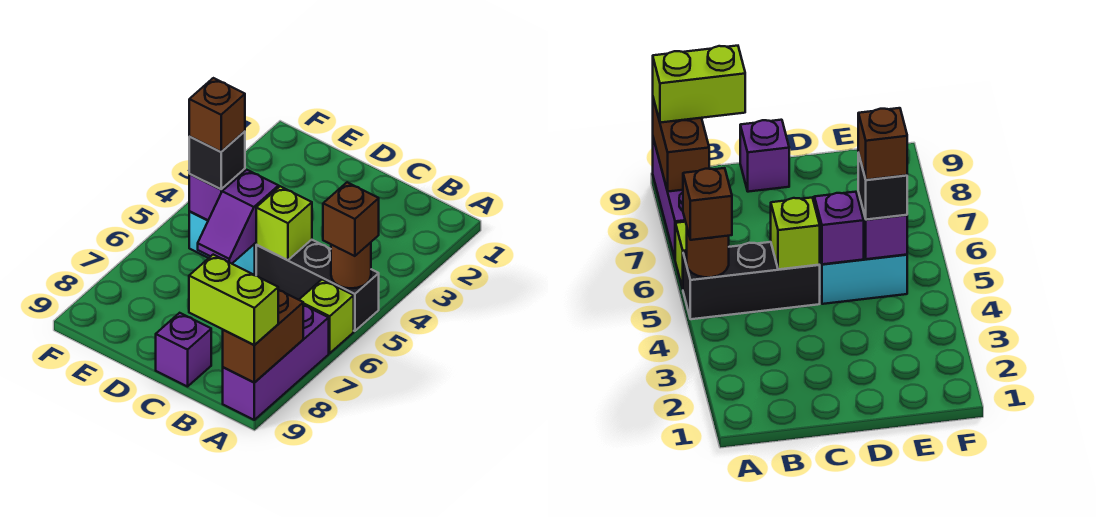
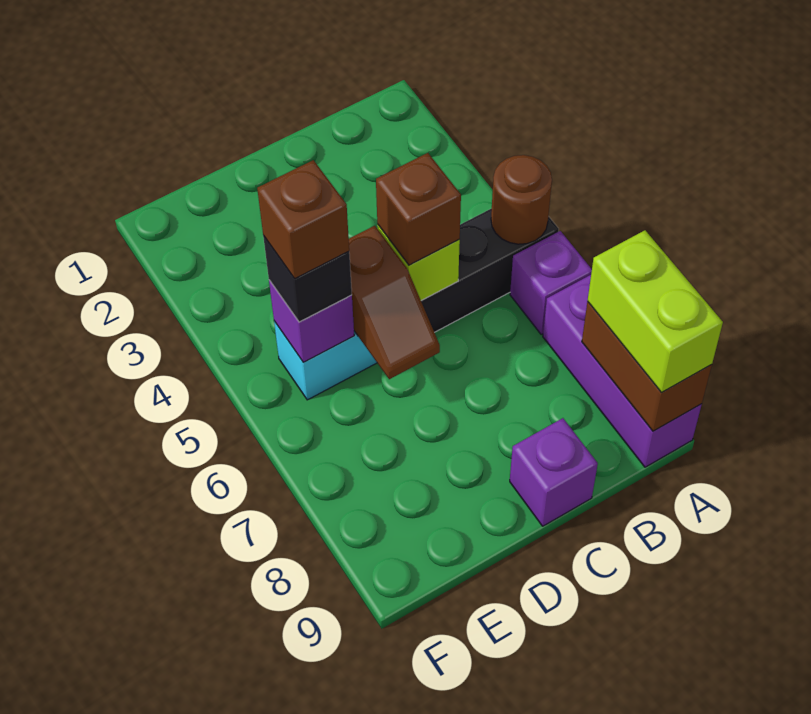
brown 1x1 brick [323,182,379,256] -> brown 1x1 brick moved to [376,153,461,265]
lime 1x1 brick [299,280,354,353] -> purple 1x1 brick [510,231,592,334]
lime 1x2 brick [189,255,278,345] -> lime 1x2 brick turned to [588,230,723,392]
purple 1x2 slope [198,170,279,264] -> brown 1x2 slope [349,226,440,379]

